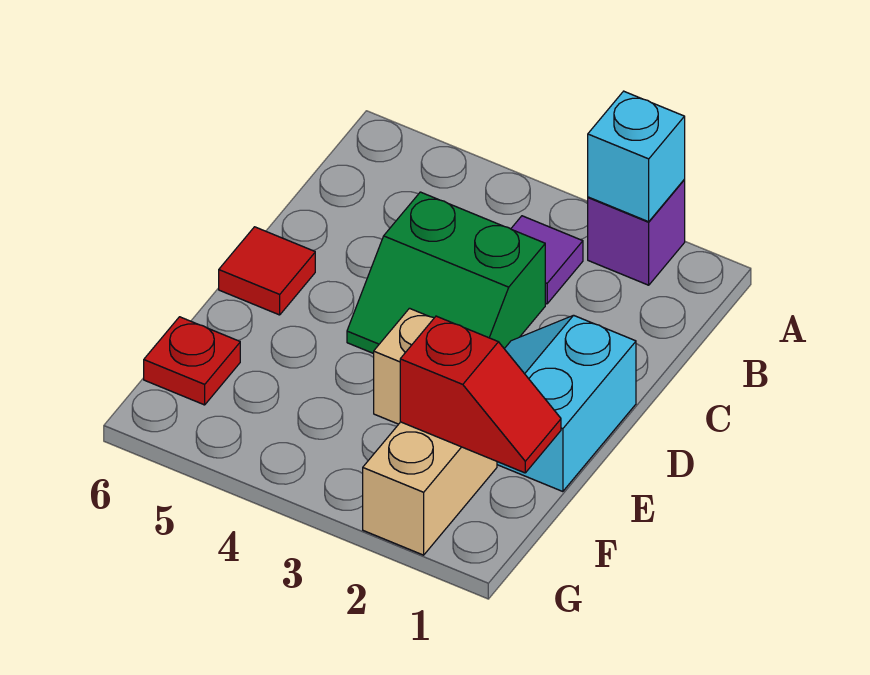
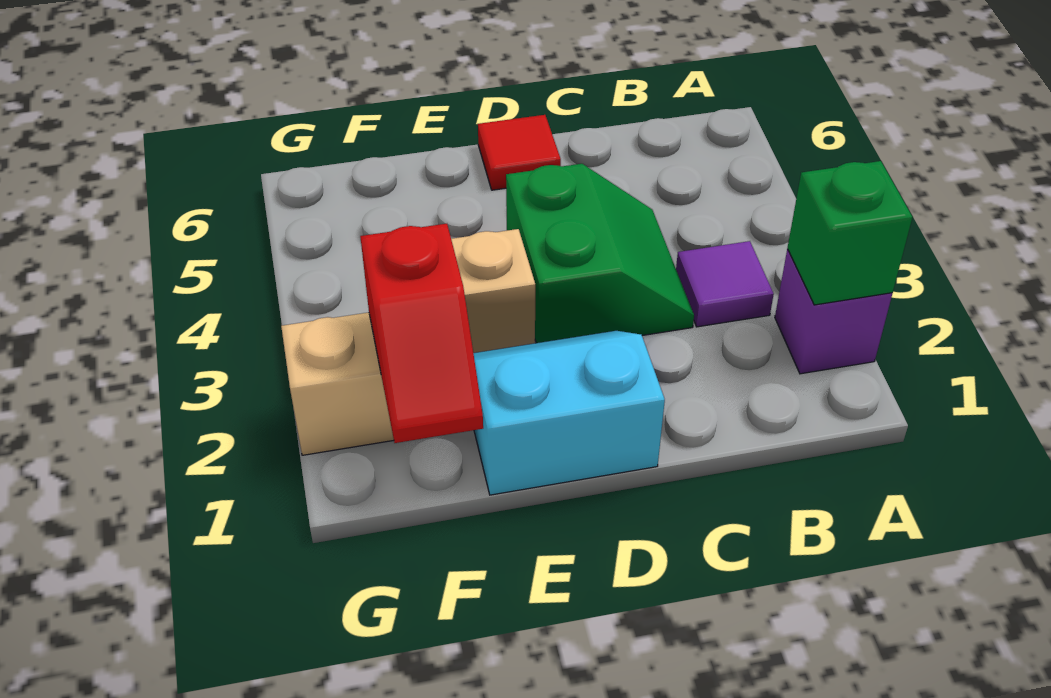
cyan 1x1 brick [588,91,685,222] -> green 1x1 brick [787,161,913,305]
green 2x2 slope [347,192,545,354] -> green 2x2 slope turned to [506,164,694,343]
red 1x1 plate [144,317,240,405] -> none

